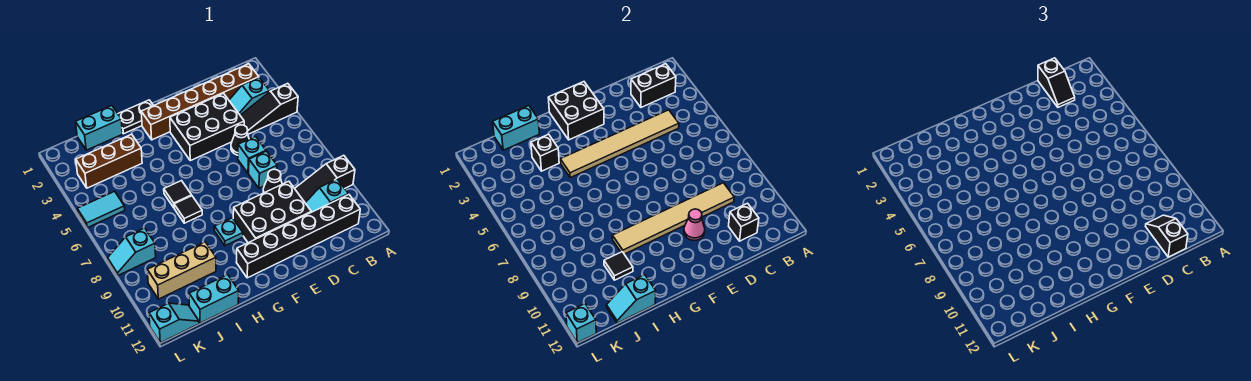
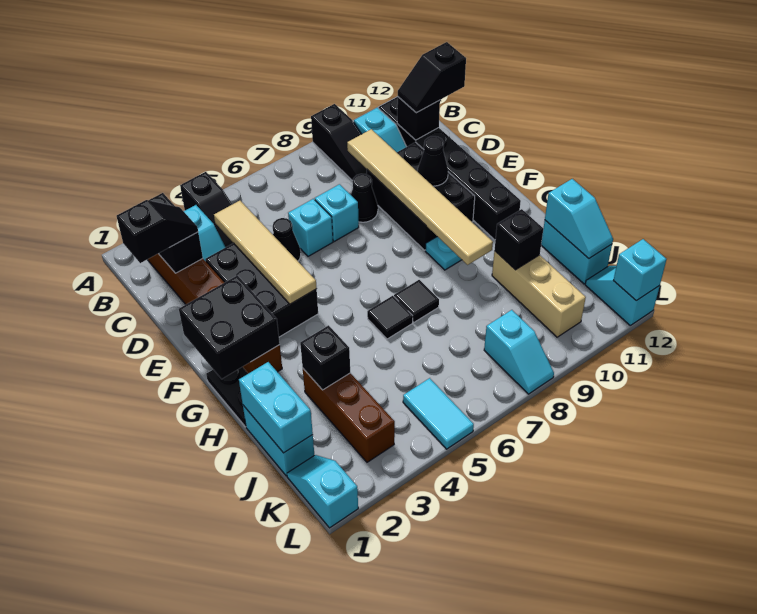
tan 1x6 tile [560,110,679,177] -> tan 1x4 tile [214,201,317,304]
pink 1x1 cone [684,209,705,240] -> black 1x1 cone [418,136,448,186]
black 1x1 tile [604,252,633,280] -> black 1x1 brick [495,209,543,270]
none -> cyan 1x2 slope [287,455,358,528]

